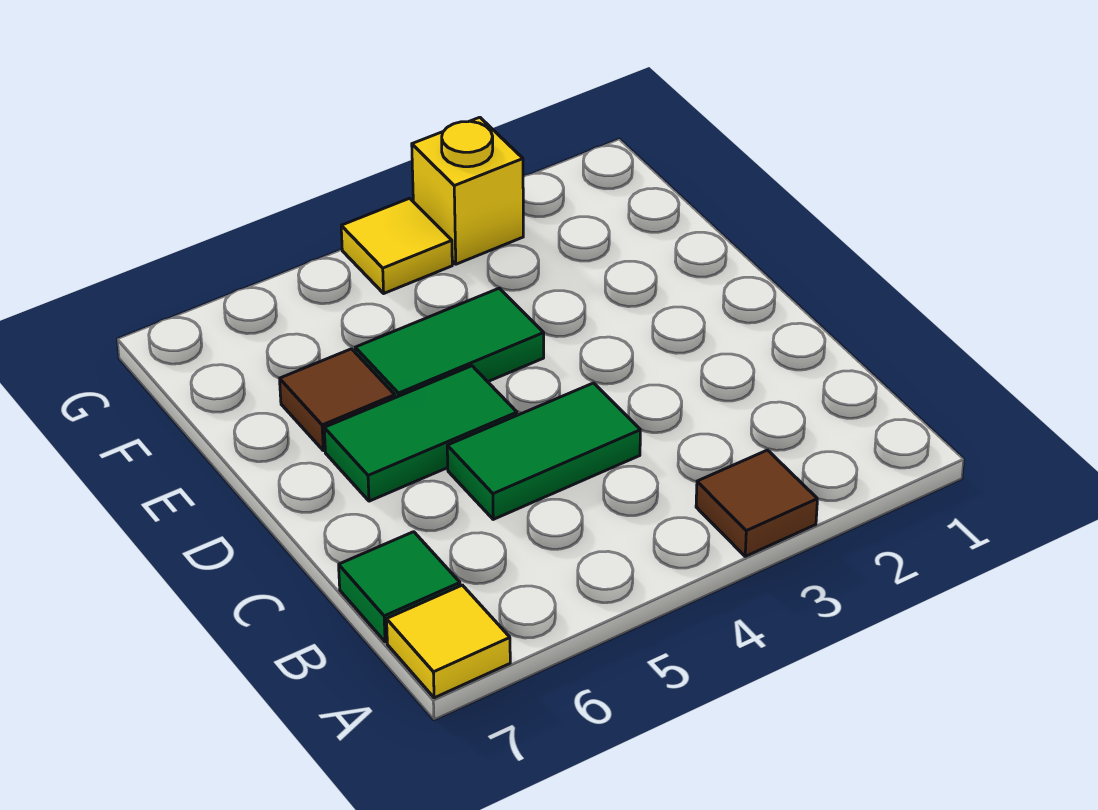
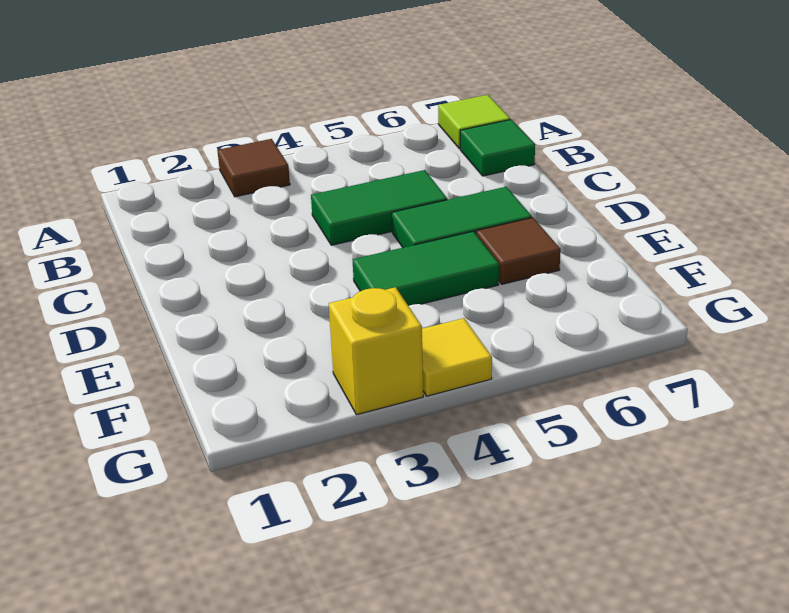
yellow 1x1 tile [387,585,510,698] -> lime 1x1 tile [438,95,510,149]

